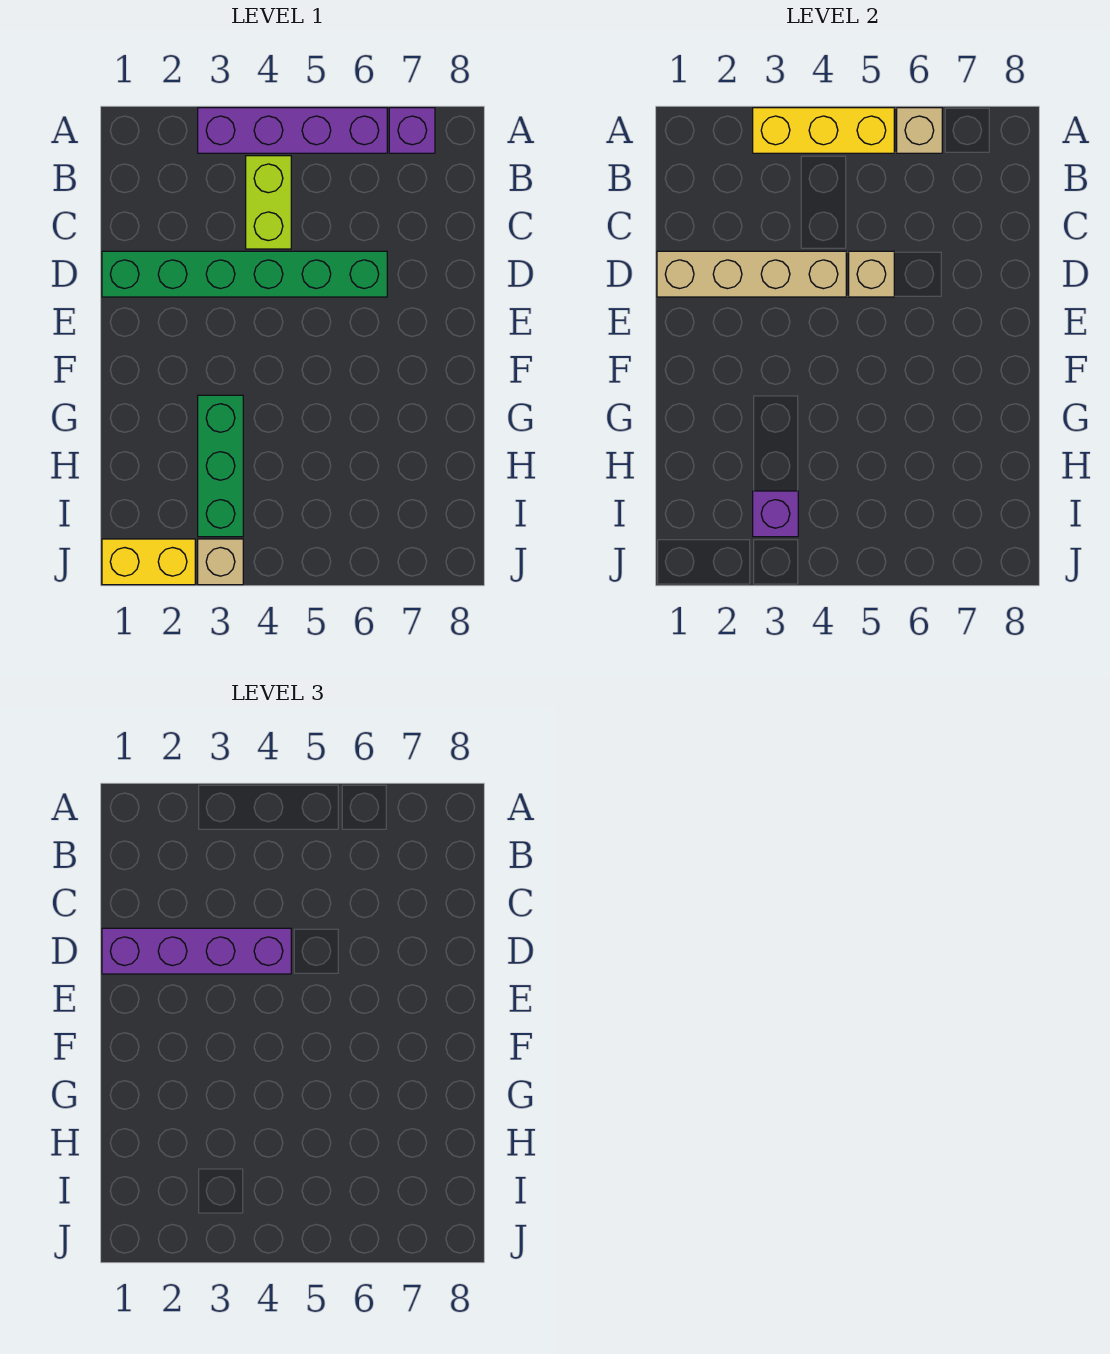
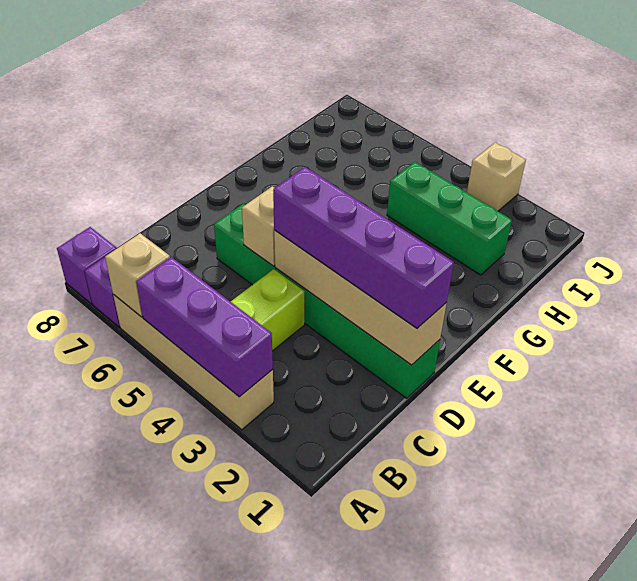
purple 1x4 brick [198,108,387,153] -> tan 1x4 brick [113,295,274,430]
yellow 1x3 brick [753,108,894,153] -> purple 1x3 brick [136,257,273,397]
green 1x3 brick [198,395,243,537] -> green 1x3 brick turned to [387,162,512,275]
purple 1x1 brick [753,491,798,537] -> purple 1x1 brick moved to [57,227,117,304]
yellow 1x2 brick [102,539,195,585] -> none

